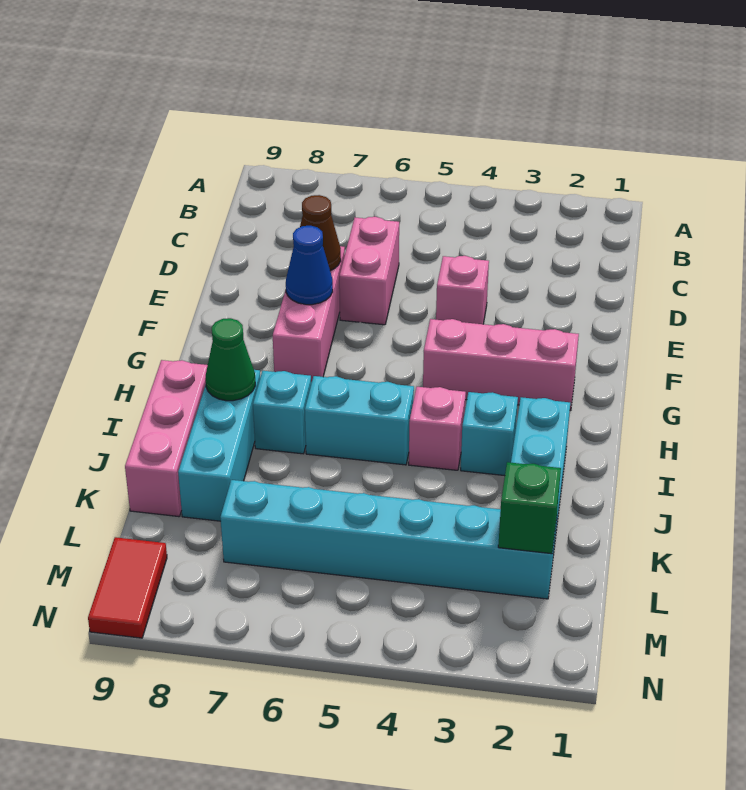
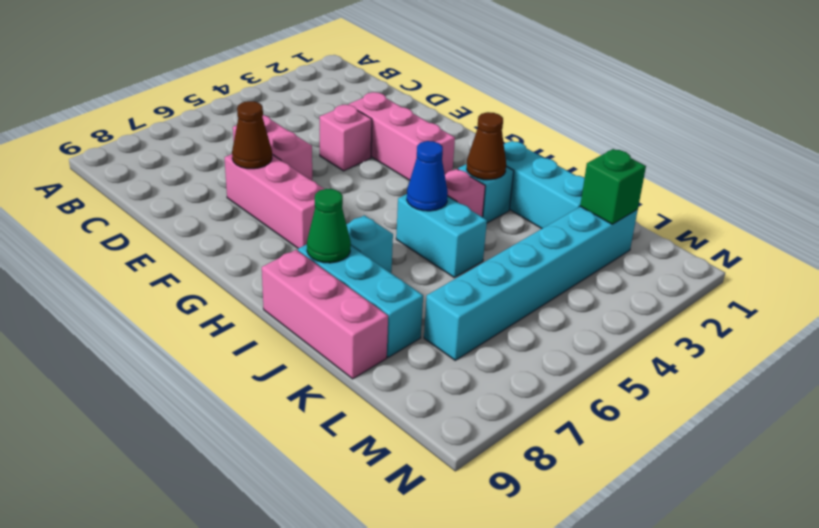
blue 1x1 cone [286,226,333,305] -> blue 1x1 cone moved to [407,141,448,211]
pink 1x3 brick [423,319,579,411] -> pink 1x3 brick turned to [349,92,455,180]
none -> brown 1x1 cone [467,112,506,180]
cyan 1x2 brick [305,376,414,465] -> cyan 1x2 brick turned to [396,194,487,278]
red 1x2 tile [88,537,167,638] -> none

